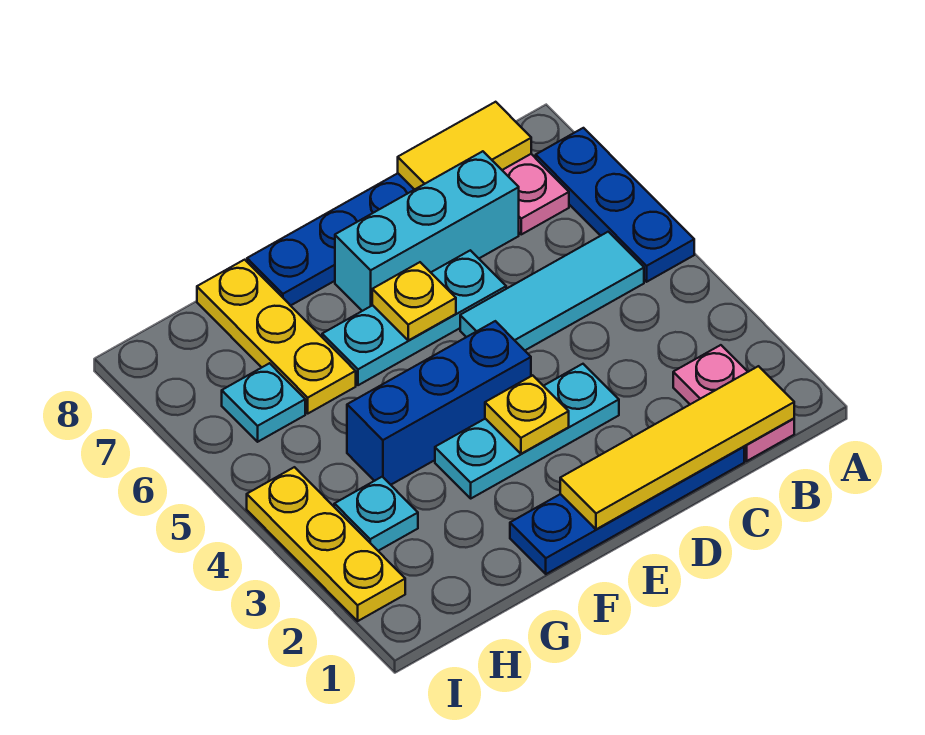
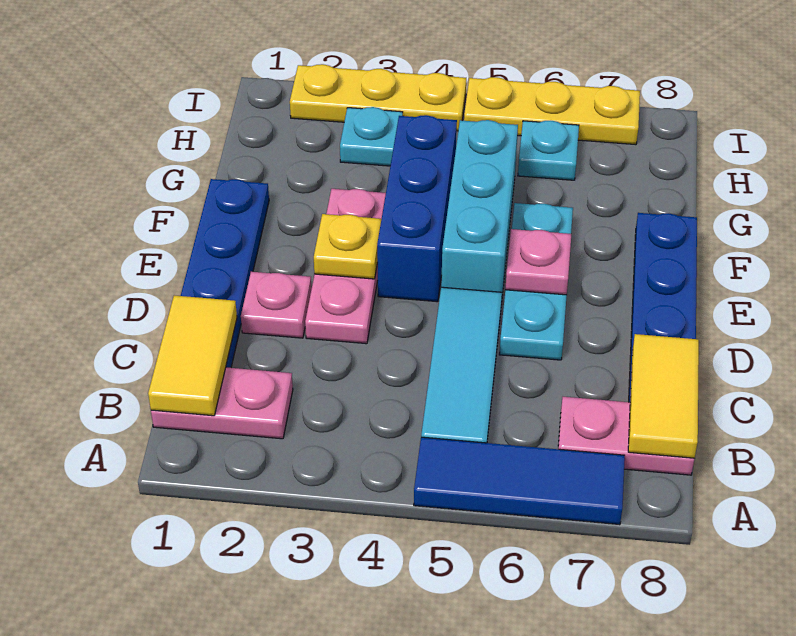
blue 1x3 plate [536,128,694,282] -> blue 1x3 tile [414,437,625,525]
yellow 1x4 tile [560,366,794,529] -> yellow 1x2 tile [148,295,237,416]
cyan 1x3 brick [335,151,519,311] -> cyan 1x3 brick moved to [441,120,518,305]
none -> pink 1x1 plate [241,272,312,338]
cyan 1x3 plate [435,364,619,498] -> pink 1x3 plate [305,189,386,344]
yellow 1x1 plate [372,262,456,340] -> pink 1x1 plate [505,229,571,295]
yellow 1x3 plate [197,260,356,413] -> yellow 1x3 plate moved to [464,77,640,145]

